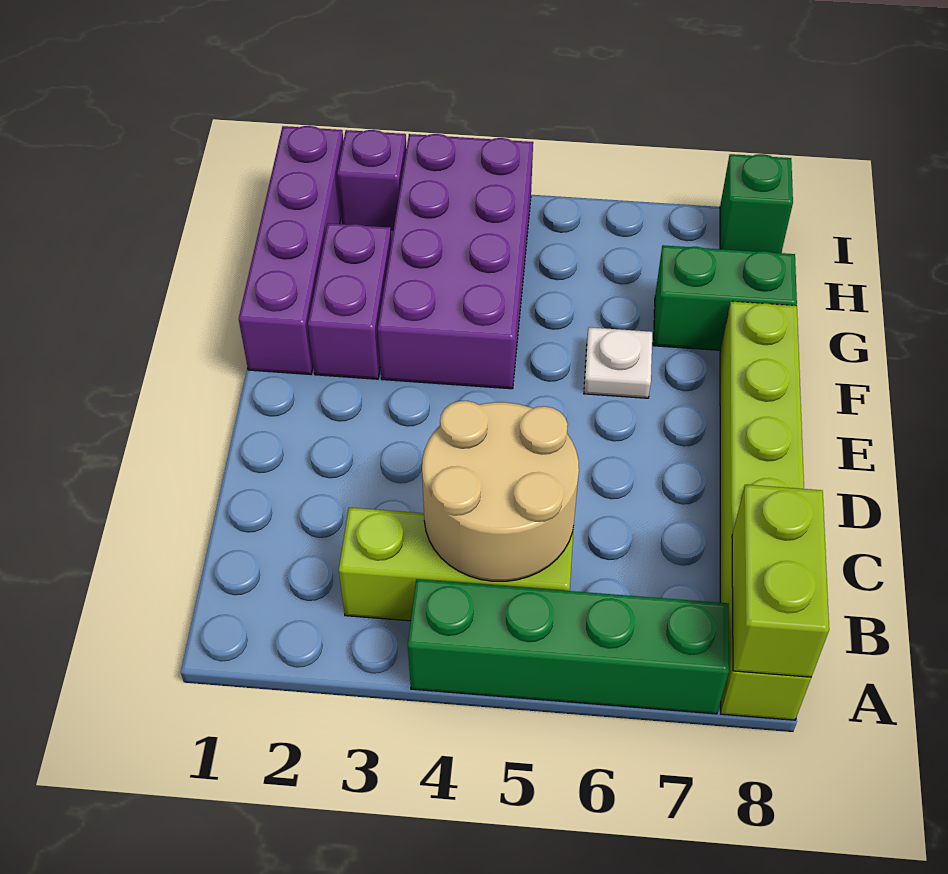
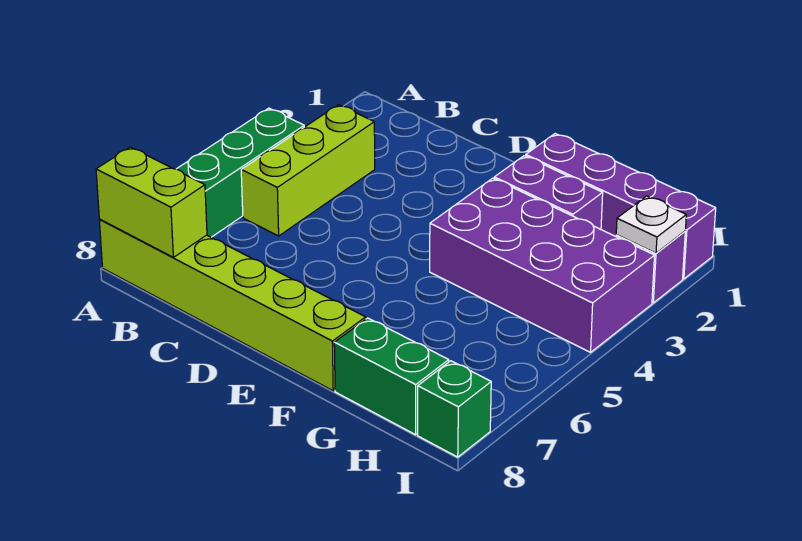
tan 2x2 round brick [422,401,579,581] -> none
white 1x1 plate [584,327,652,398] -> white 1x1 plate moved to [616,196,686,253]
green 1x2 brick [653,245,797,350] -> green 1x2 brick turned to [334,318,449,435]

